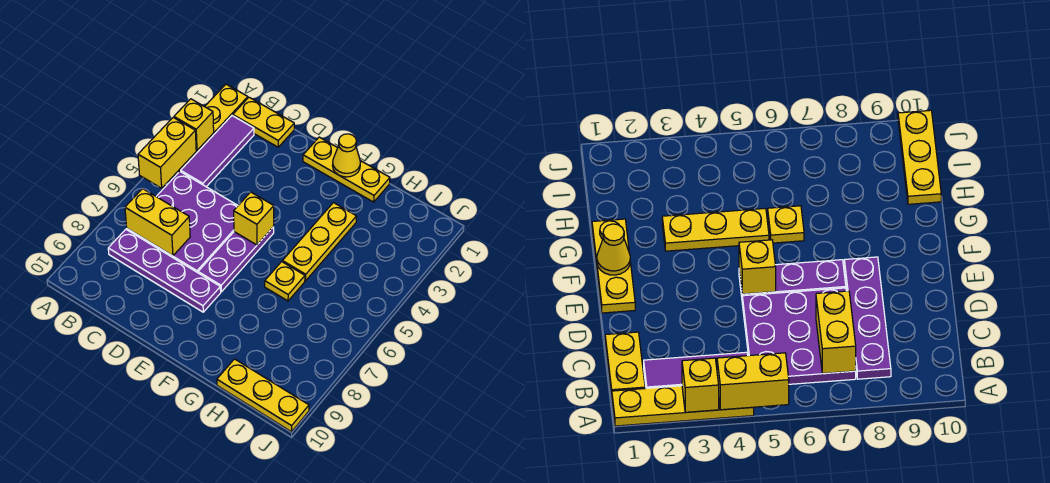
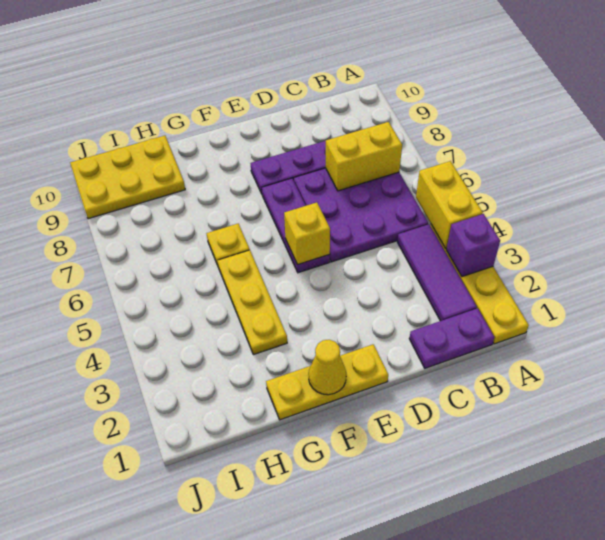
yellow 1x1 brick [174,99,214,150] -> purple 1x1 brick [446,214,500,277]
yellow 1x2 plate [233,97,294,147] -> purple 1x2 plate [409,308,494,368]
yellow 1x3 plate [217,359,309,432] -> yellow 2x3 plate [70,136,185,219]

